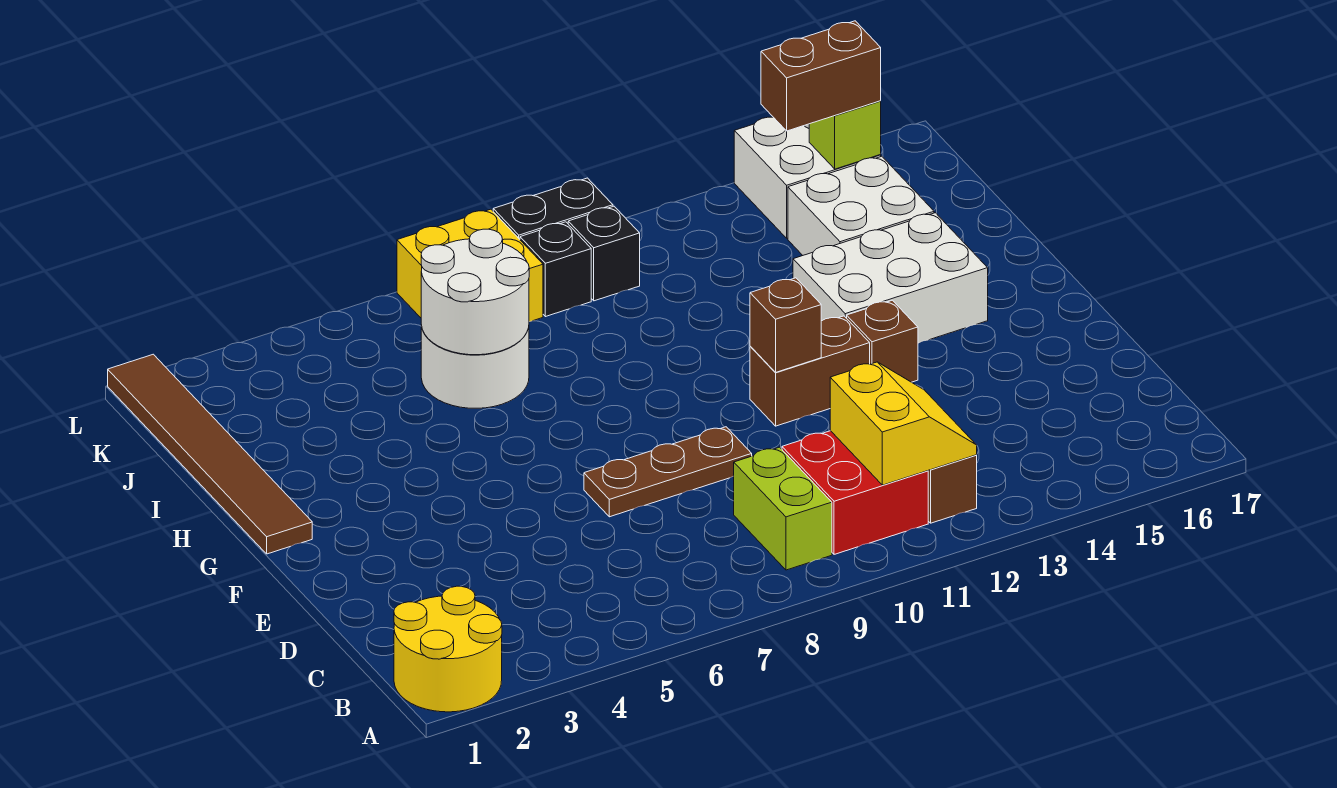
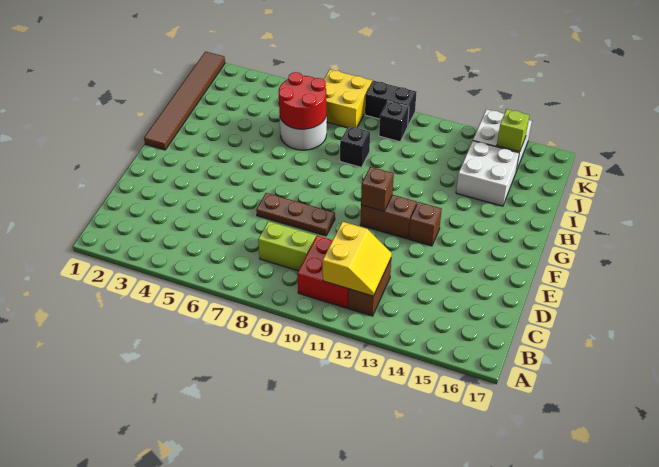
yellow 2x2 round brick [394,586,502,712] -> none
lime 1x2 brick [734,447,832,570] -> lime 1x2 brick turned to [258,221,316,271]
white 2x3 brick [793,213,988,343] -> none
white 2x2 round brick [421,229,529,355] -> red 2x2 round brick [279,72,326,129]
black 1x1 brick [520,222,591,317] -> black 1x1 brick moved to [340,126,370,167]
brown 1x2 brick [761,21,881,131] -> none

